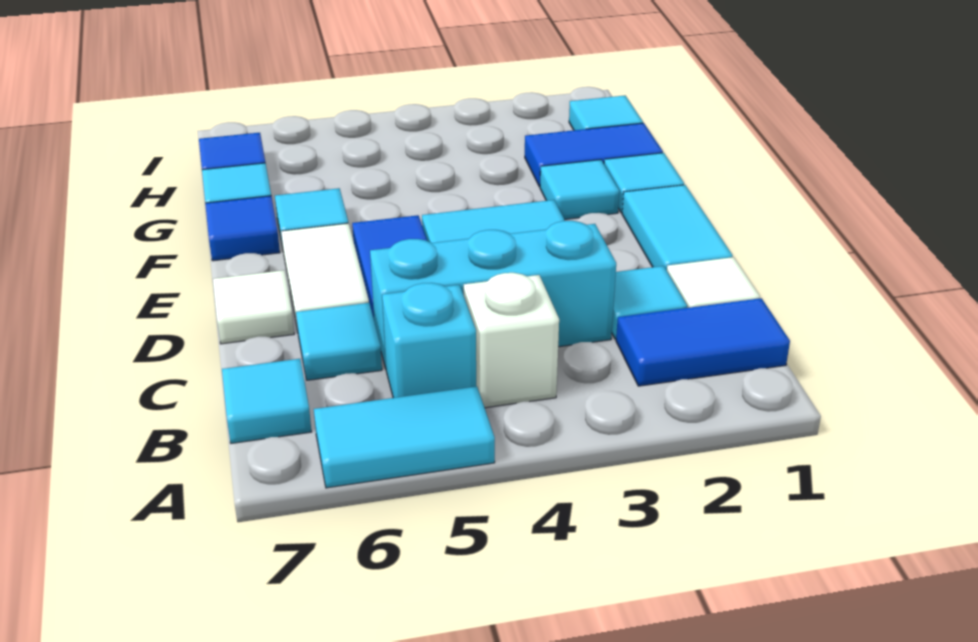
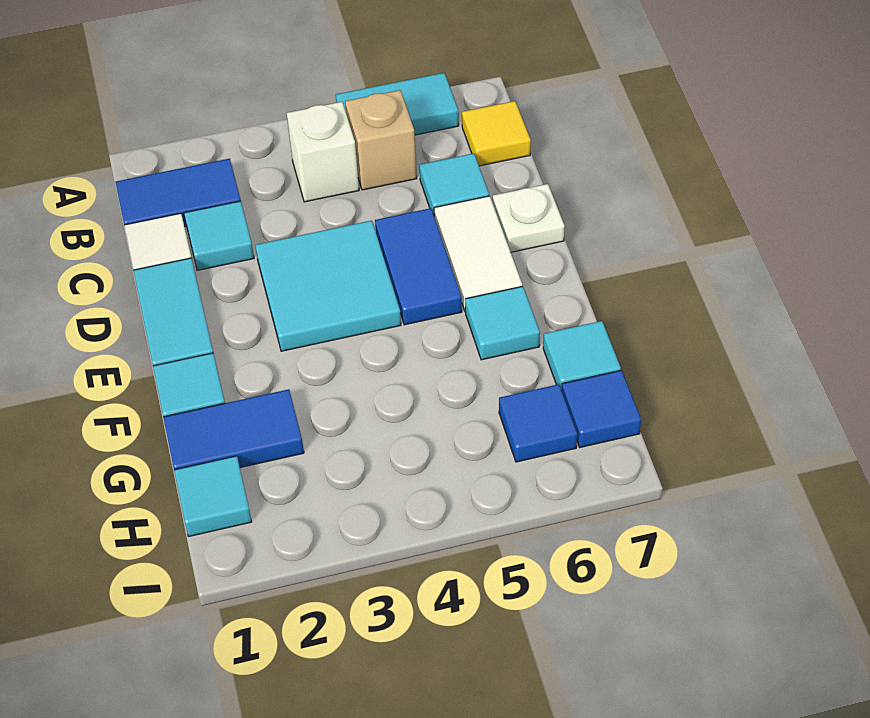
cyan 1x1 brick [382,283,476,398] -> tan 1x1 brick [345,90,417,190]
cyan 1x1 tile [222,359,312,443] -> yellow 1x1 tile [462,101,531,166]
cyan 1x3 brick [370,221,616,368] -> none
white 1x1 tile [213,270,294,344] -> white 1x1 plate [493,184,565,252]
cyan 1x1 tile [540,160,619,219] -> none
blue 1x1 tile [205,196,280,261] -> blue 1x1 tile moved to [499,384,577,462]

